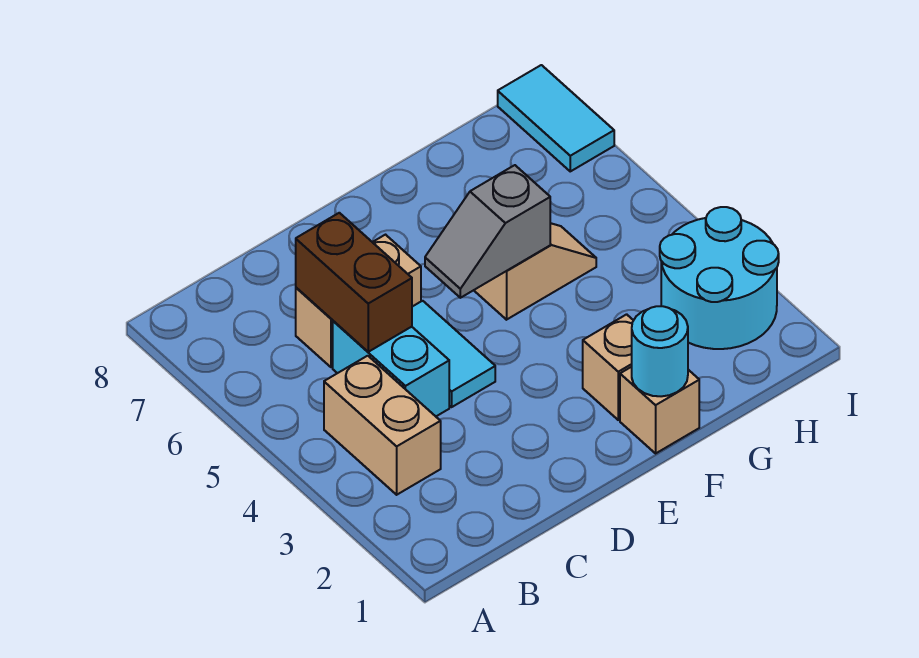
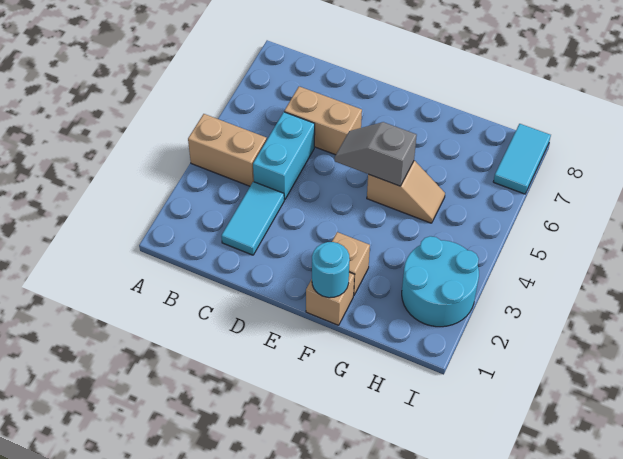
tan 1x2 brick [324,356,441,495] -> tan 1x2 brick turned to [188,114,267,186]
brown 1x2 brick [296,213,412,352] -> none
cyan 1x2 tile [412,301,495,407] -> cyan 1x2 tile moved to [221,182,284,255]

